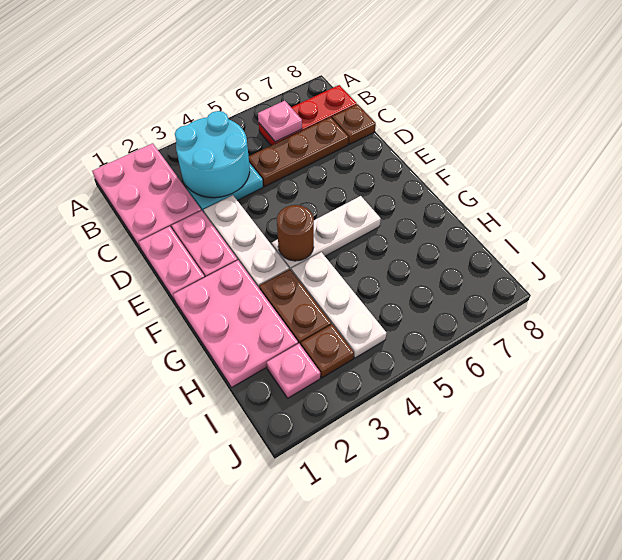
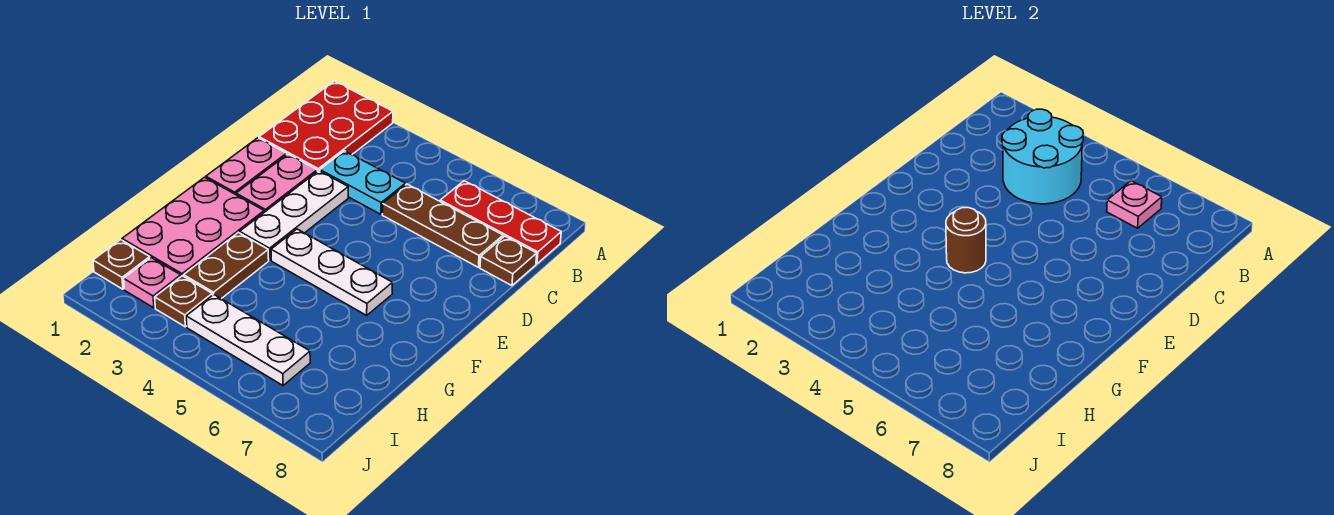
pink 2x3 plate [92,143,201,247] -> red 2x3 plate [259,81,393,171]
white 1x3 plate [292,252,386,358] -> white 1x3 plate turned to [186,295,310,386]
none -> brown 1x1 plate [93,240,150,289]

